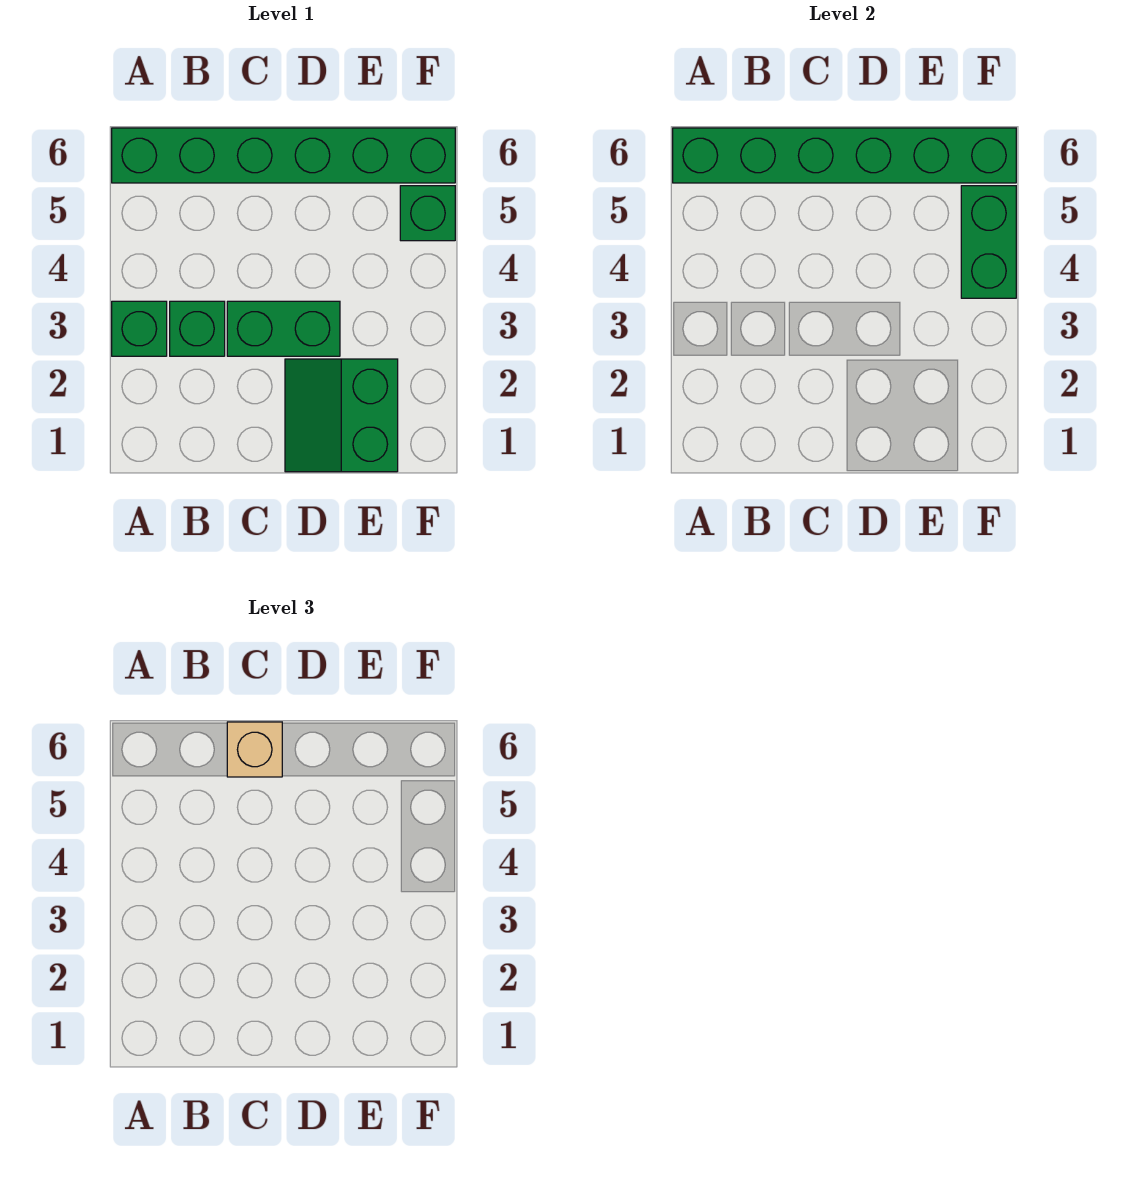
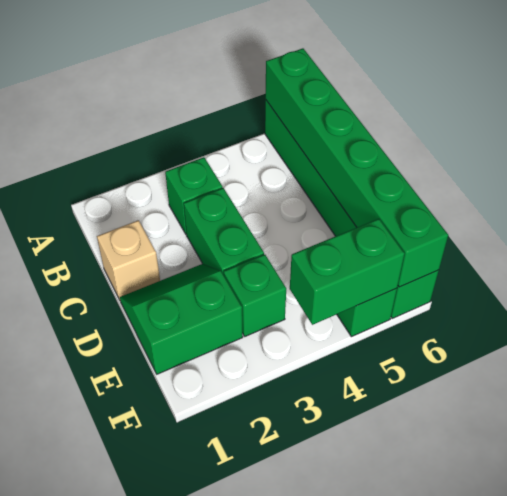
green 1x1 brick [112,301,167,356] -> green 1x1 brick moved to [224,254,286,336]
tan 1x1 brick [227,722,282,777] -> tan 1x1 brick moved to [97,220,160,300]

